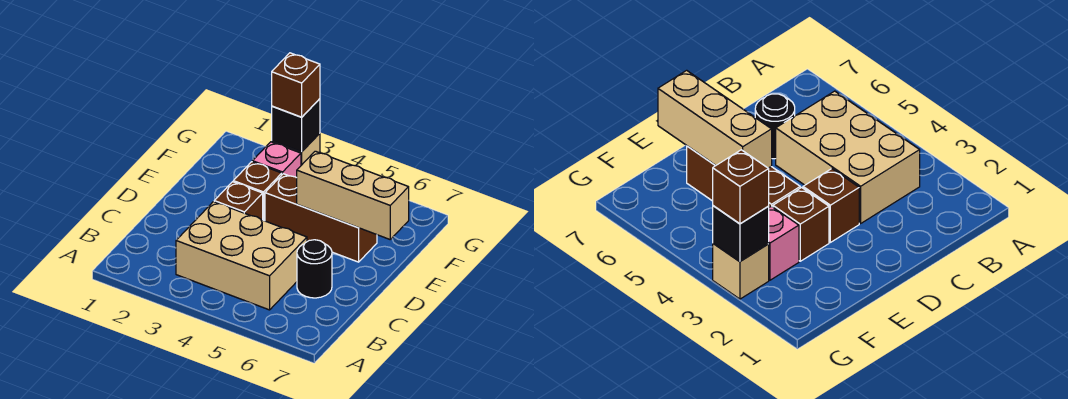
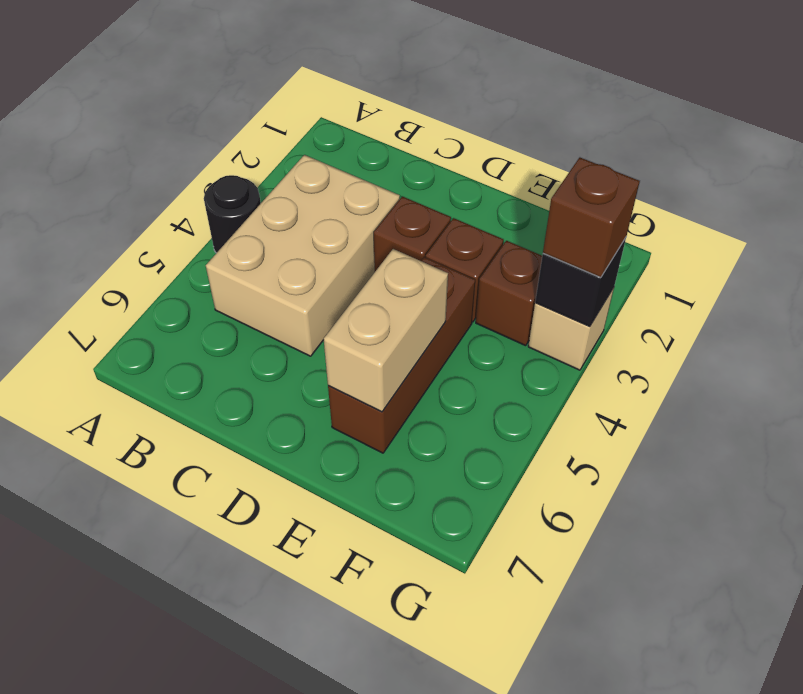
black 1x1 round brick [297,240,332,298] -> black 1x1 round brick moved to [204,175,261,253]
tan 1x3 brick [297,151,409,239] -> tan 1x2 brick [324,249,448,412]
pink 1x1 brick [252,142,301,178] -> brown 1x1 brick [476,241,542,346]

